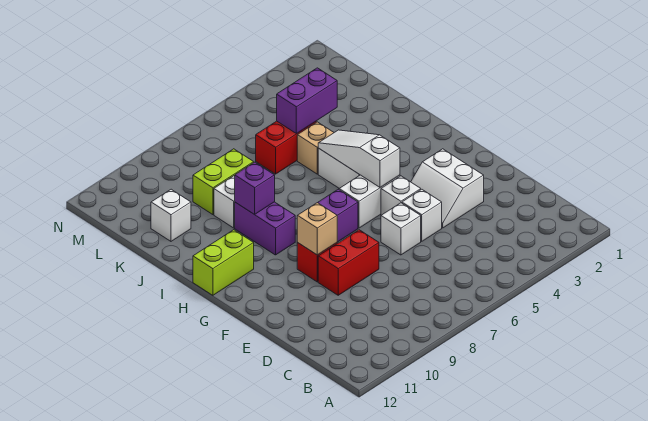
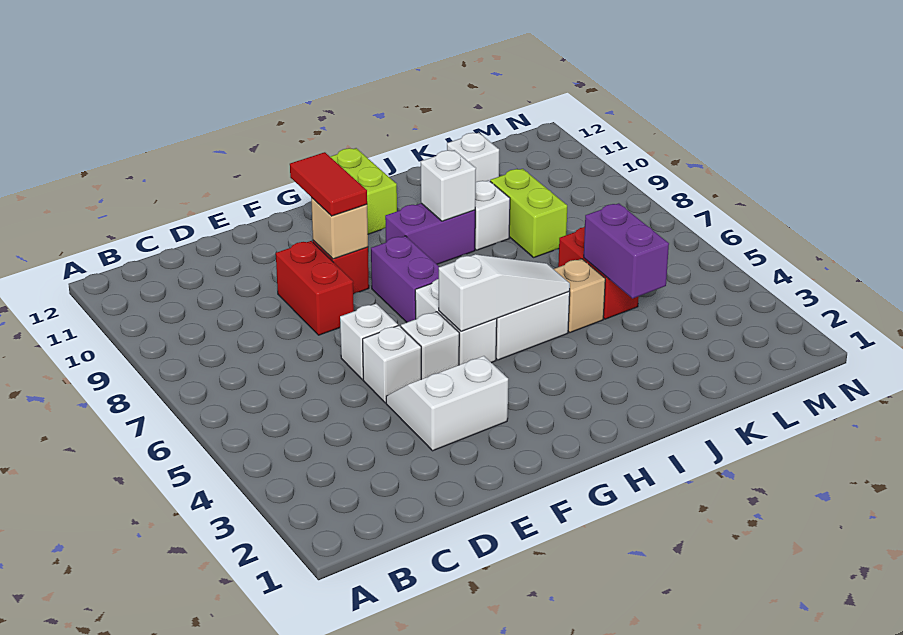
none -> red 1x2 tile [290,152,367,216]
purple 1x1 brick [235,162,275,214] -> white 1x1 brick [420,150,476,221]

